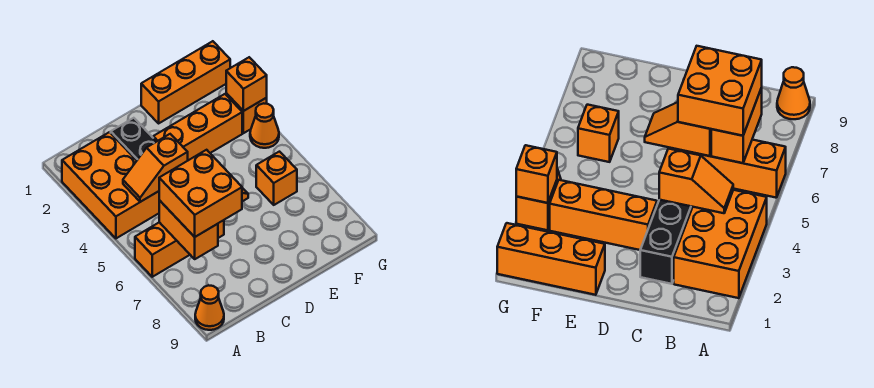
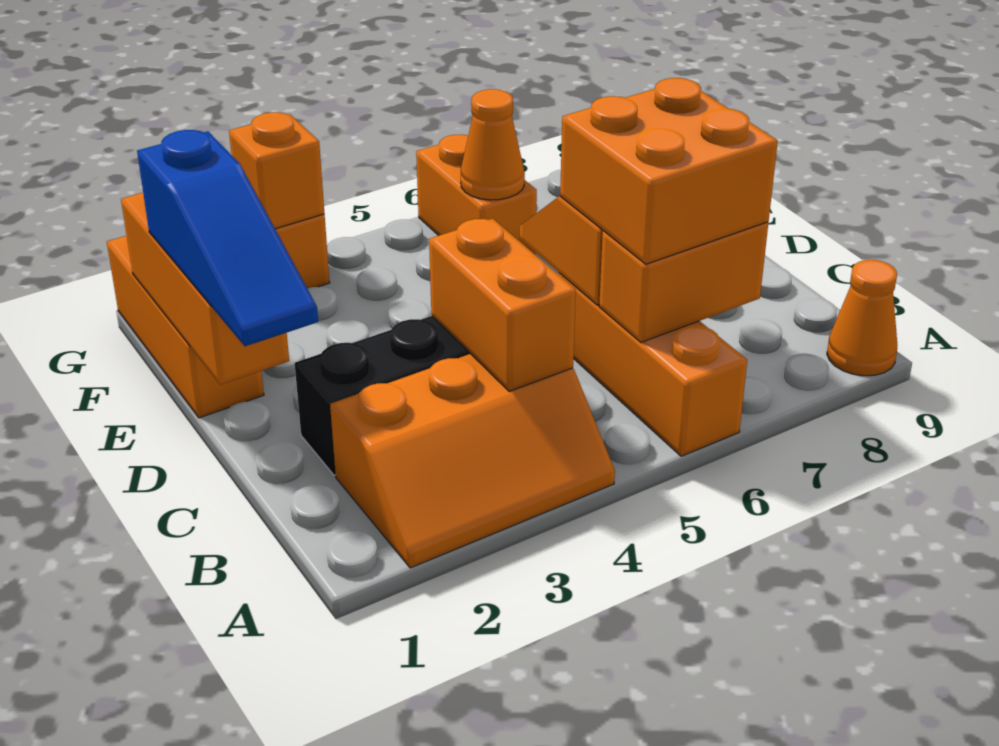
orange 2x3 brick [62,132,159,238] -> orange 2x3 slope [330,354,615,568]
orange 1x2 slope [123,134,188,202] -> orange 1x2 brick [429,219,576,391]
none -> blue 1x3 slope [137,130,318,346]
orange 1x3 brick [153,94,242,160] -> orange 1x3 brick moved to [121,193,289,385]
orange 1x1 brick [256,152,297,205] -> orange 1x2 brick [416,134,537,255]
orange 1x1 cone [250,103,279,148] -> orange 1x1 cone moved to [461,89,525,200]

